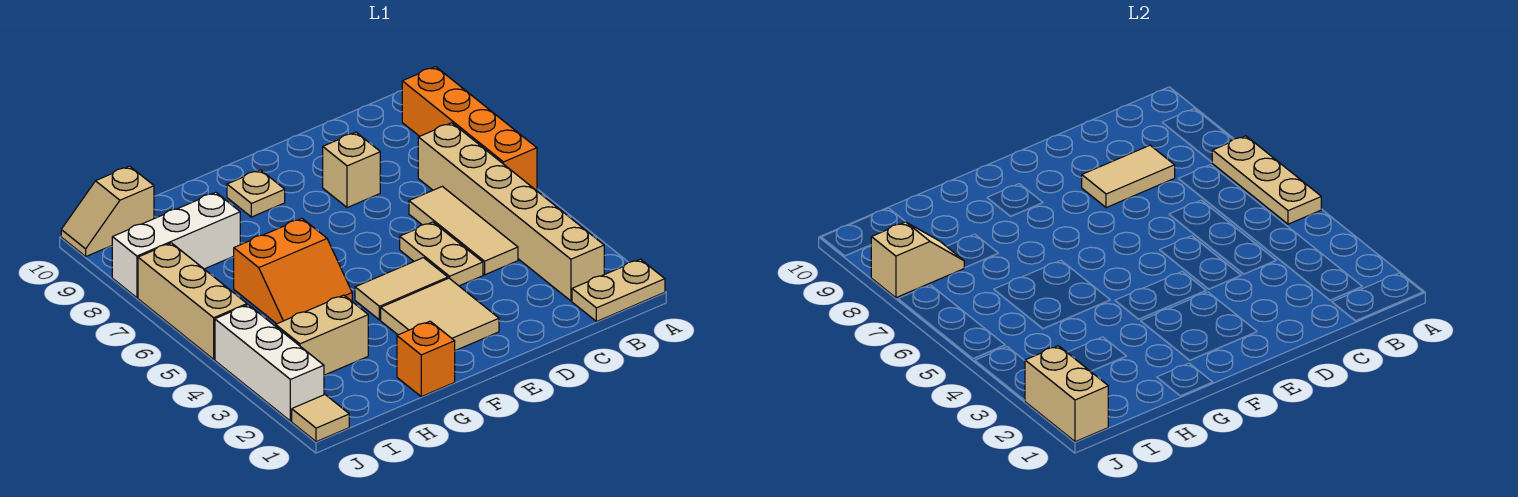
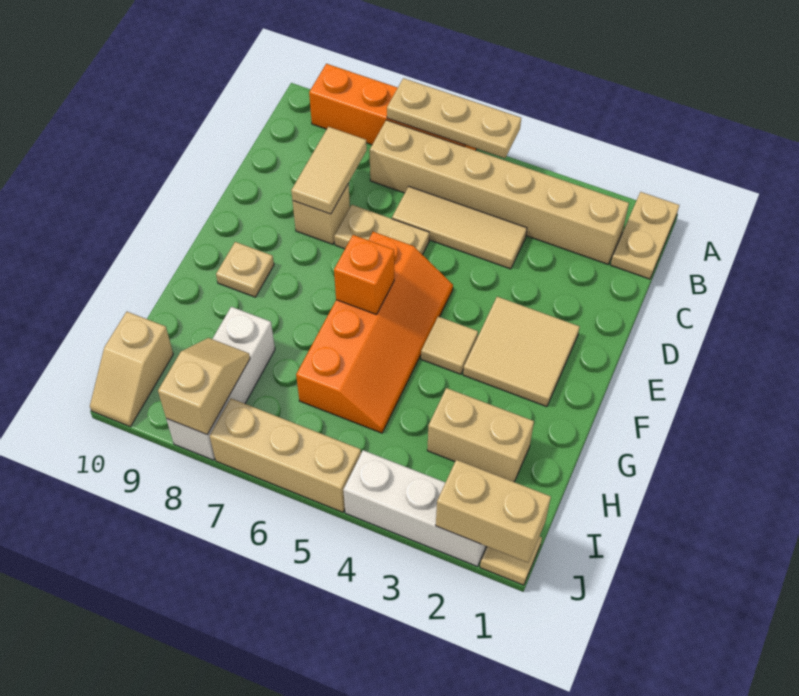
tan 1x2 plate [400,222,483,286] -> tan 1x2 plate moved to [334,205,429,255]
tan 1x2 tile [355,258,448,320] -> tan 1x1 tile [421,317,478,374]
orange 1x1 brick [397,321,455,397] -> orange 1x1 brick moved to [334,235,394,314]
orange 2x2 slope [234,219,352,324] -> orange 2x4 slope [296,232,453,433]
tan 1x2 brick [276,295,368,375] -> tan 1x2 brick turned to [427,388,534,482]

